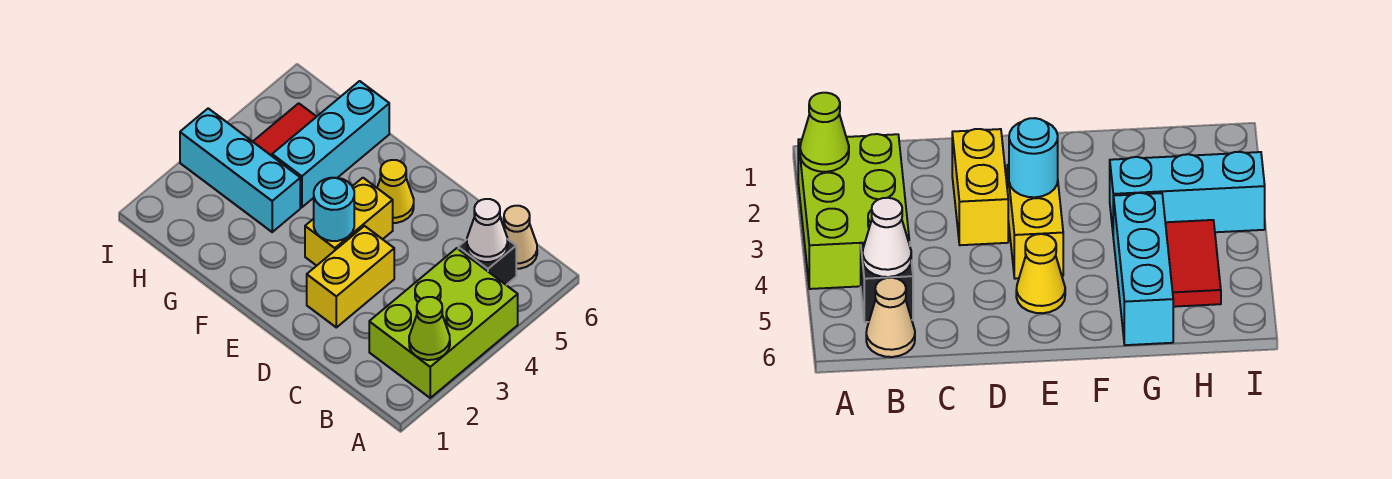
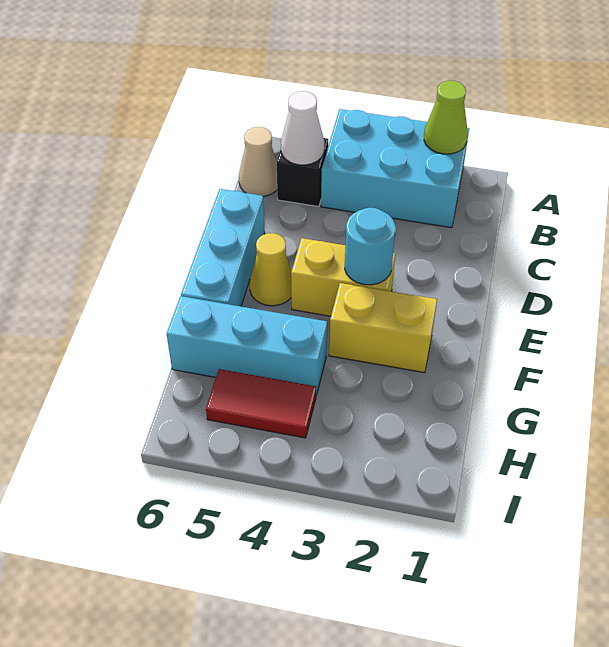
lime 2x3 brick [369,248,518,398] -> cyan 2x3 brick [321,109,469,228]
yellow 1x2 brick [307,226,394,327] -> yellow 1x2 brick moved to [329,283,437,373]
cyan 1x3 brick [180,108,300,232] -> cyan 1x3 brick moved to [181,189,265,306]

